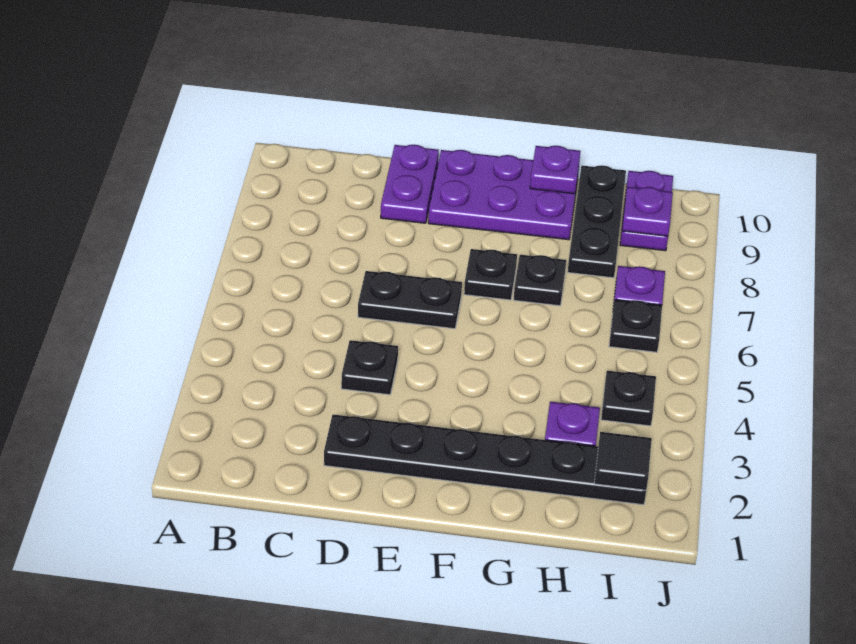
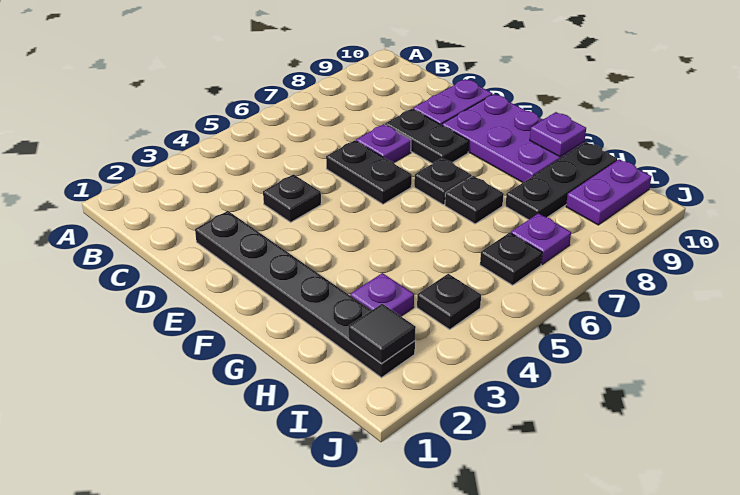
none -> black 1x2 plate [385,109,469,164]
purple 1x1 plate [622,187,673,236] -> purple 1x1 plate moved to [356,124,411,163]

